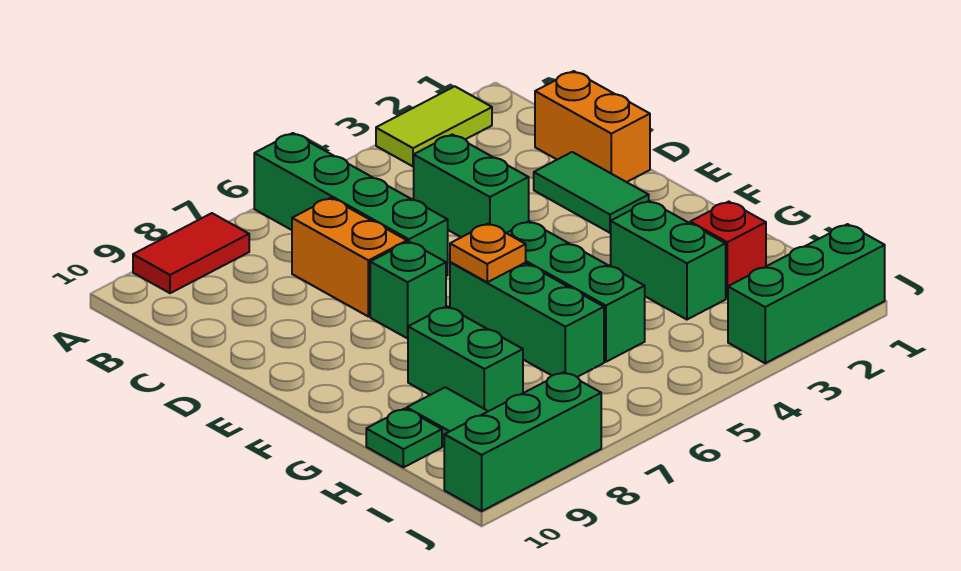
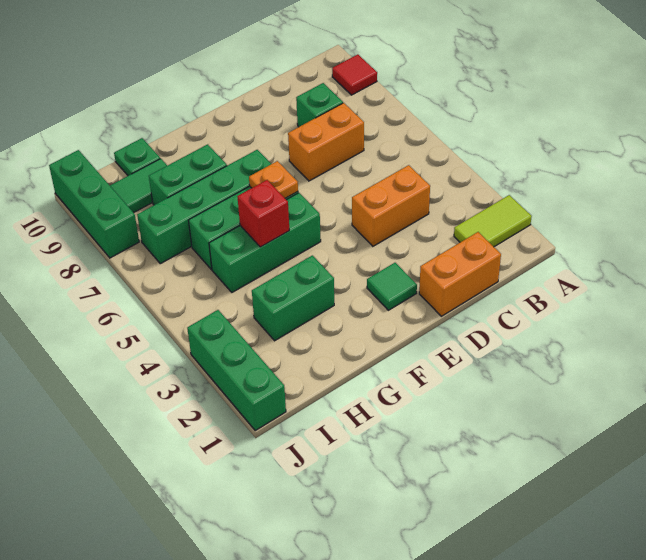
lime 1x2 tile [376,86,492,166] -> lime 1x2 tile turned to [454,195,532,247]
green 1x4 brick [254,133,448,276] -> green 1x4 brick moved to [137,150,271,264]
red 1x2 tile [133,213,249,293] -> red 1x1 tile [332,54,377,95]
green 1x2 brick [414,135,529,237] -> orange 1x2 brick [352,165,430,246]
green 1x2 tile [534,152,649,233] -> green 1x1 tile [367,263,417,310]
green 1x1 brick [370,242,446,338] -> green 1x1 brick moved to [296,83,343,127]
red 1x1 brick [690,202,766,298] -> red 1x1 brick moved to [237,180,289,247]

